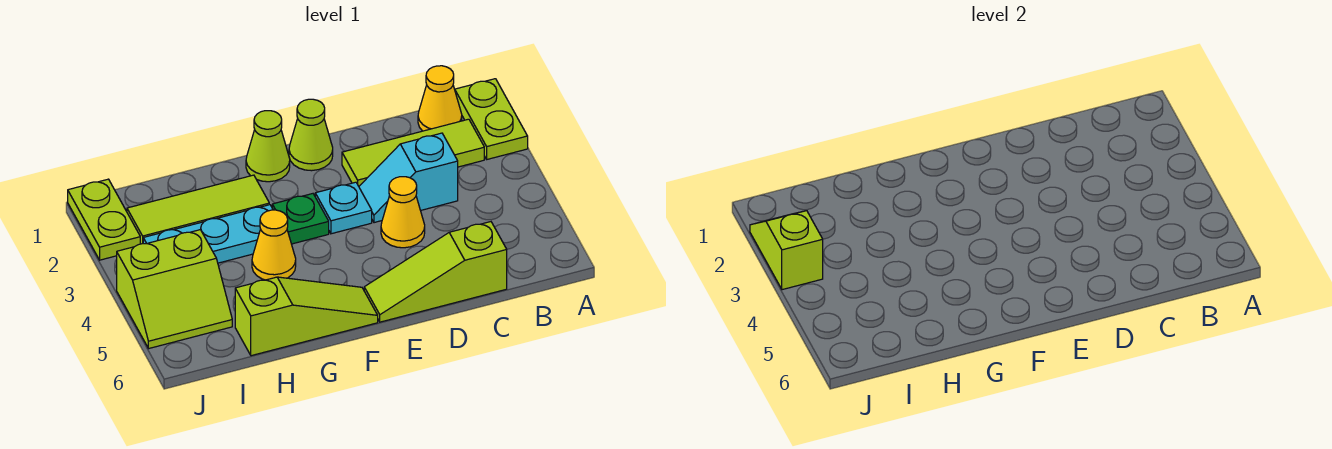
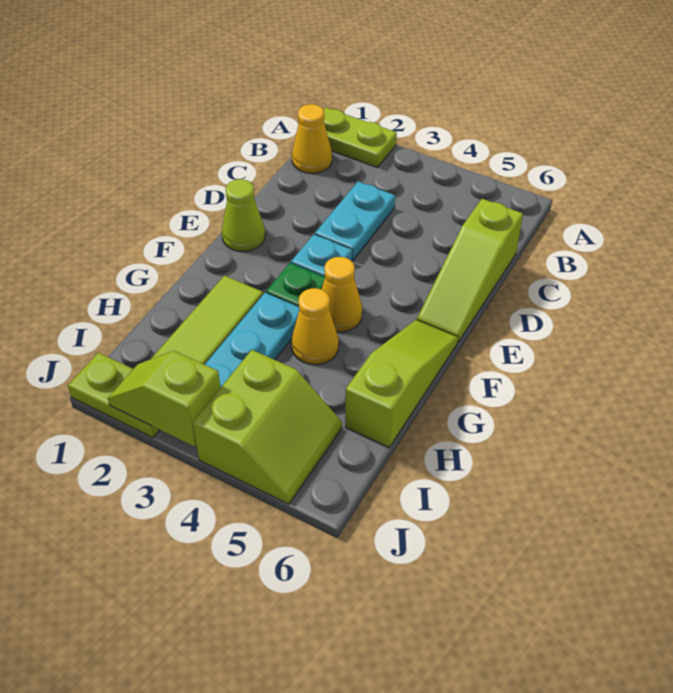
lime 1x3 tile [342,119,484,186] -> none
cyan 1x2 slope [359,133,458,223] -> cyan 1x2 plate [315,182,395,261]
yellow 1x1 cone [381,177,425,248] -> yellow 1x1 cone moved to [322,257,362,332]
lime 1x1 cone [246,111,290,182] -> none

